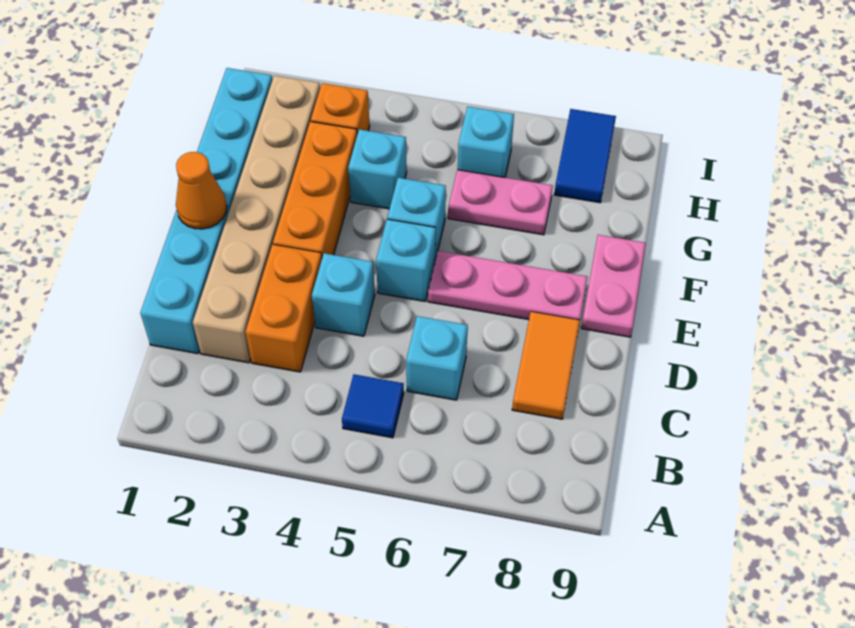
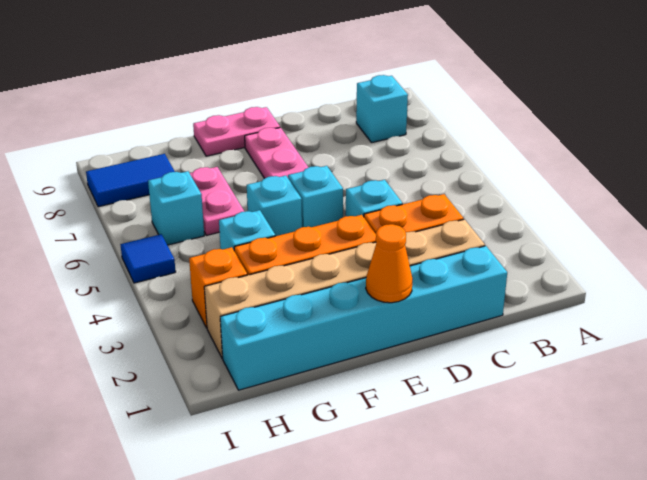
blue 1x1 tile [342,374,404,438] -> blue 1x1 tile moved to [120,234,176,283]
cyan 1x1 brick [406,316,468,400] -> cyan 1x1 brick moved to [356,75,408,143]
orange 1x2 tile [512,312,580,419] -> none

